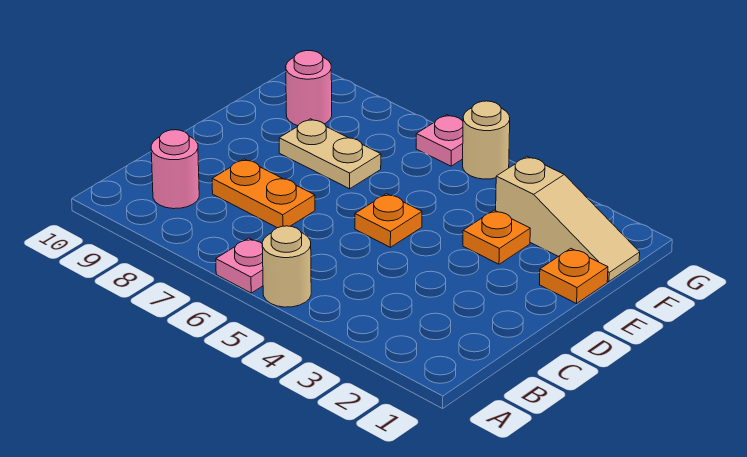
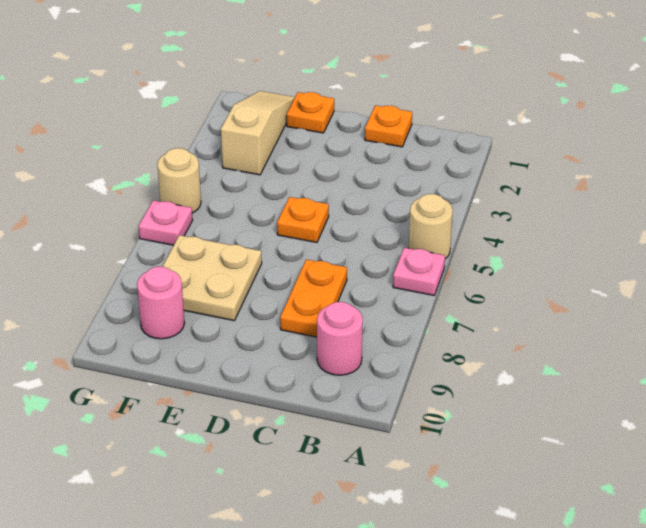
orange 1x1 plate [463,210,530,264] -> orange 1x1 plate moved to [365,105,412,147]
tan 1x2 plate [279,119,381,189] -> tan 2x2 plate [162,235,262,321]

